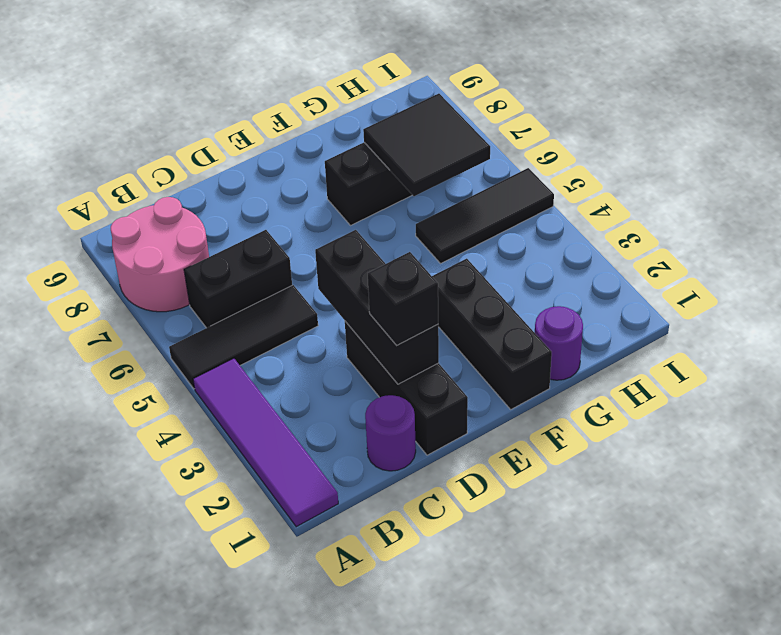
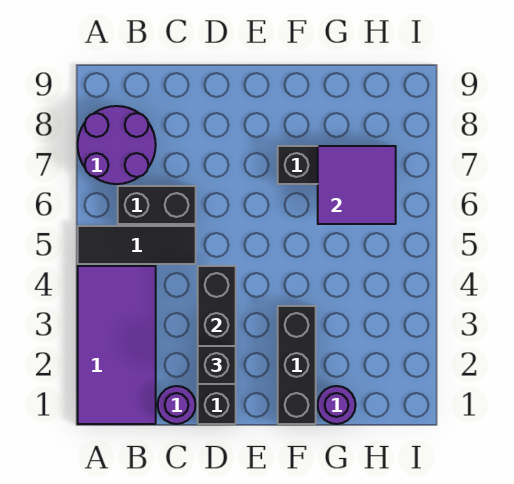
purple 1x4 tile [193,358,338,527] -> purple 2x4 tile [78,266,156,424]
pink 2x2 round brick [111,197,209,312] -> purple 2x2 round brick [78,106,156,184]
black 1x3 tile [416,168,554,263] -> none
black 2x2 tile [363,94,490,196] -> purple 2x2 tile [318,146,396,224]

